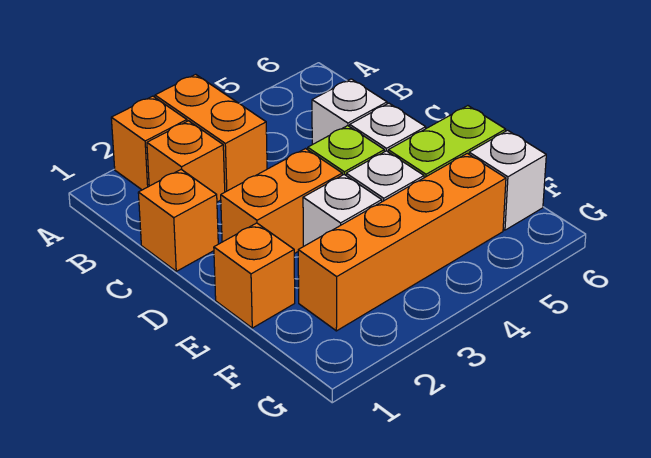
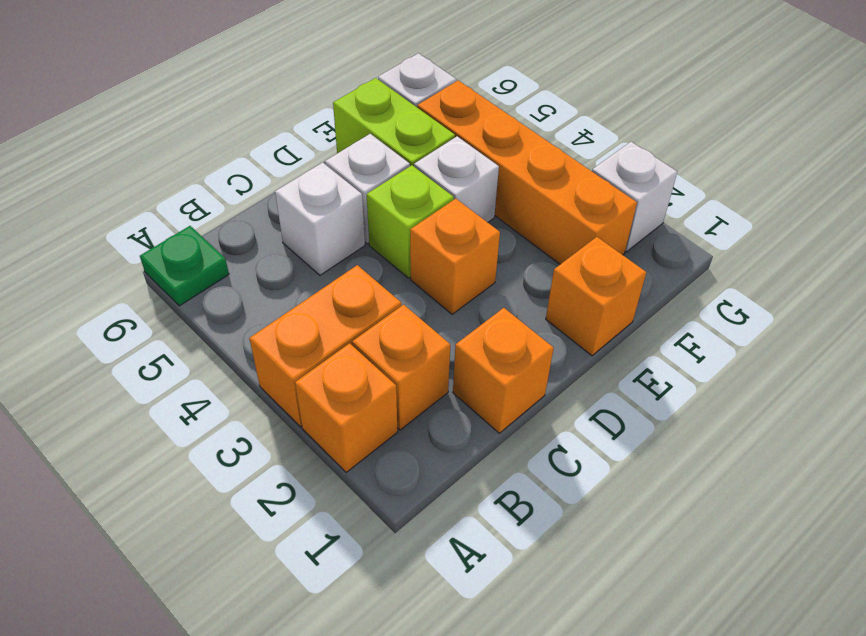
none -> green 1x1 plate [140,226,229,306]
orange 1x2 brick [221,149,342,254] -> orange 1x1 brick [410,199,500,314]
white 1x1 brick [303,175,382,246] -> white 1x1 brick moved to [592,142,677,252]

